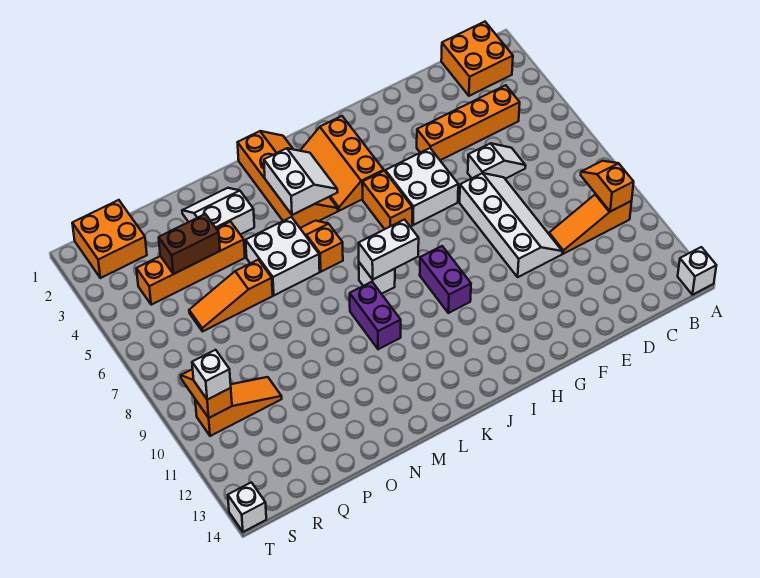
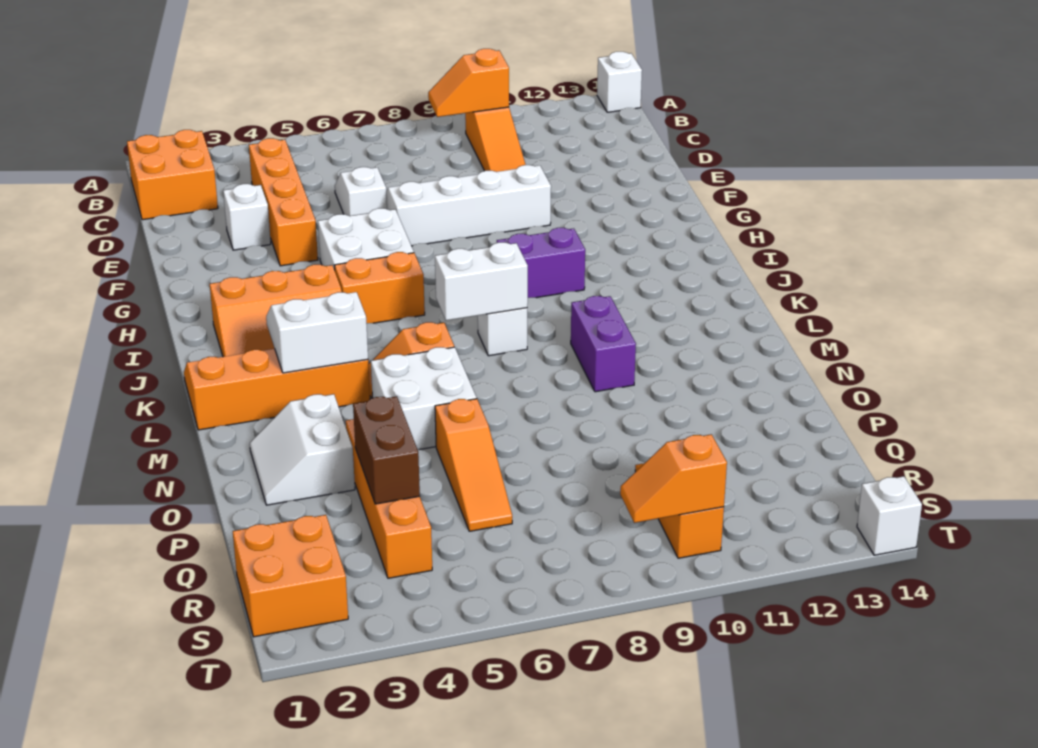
white 1x2 brick [359,220,419,280] -> white 1x2 brick turned to [435,242,528,320]
purple 1x2 brick [350,282,401,349] -> purple 1x2 brick turned to [571,296,636,392]
white 1x1 brick [192,350,231,400] -> white 1x1 brick moved to [223,184,271,250]

